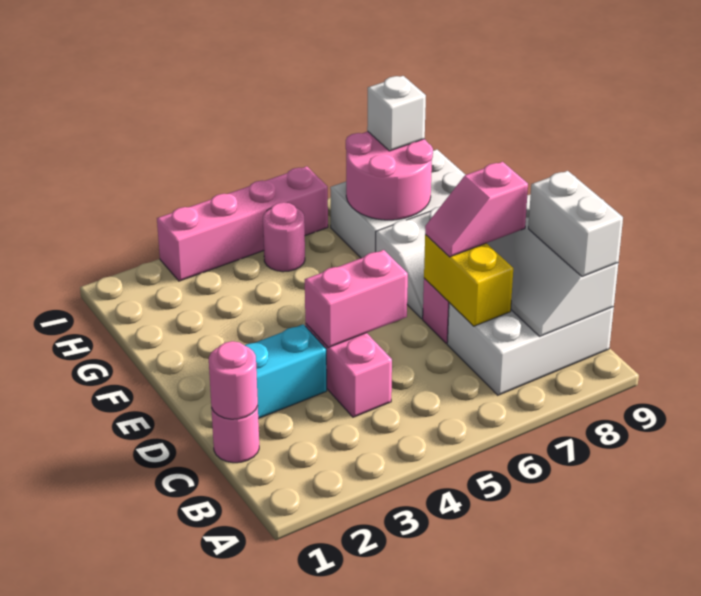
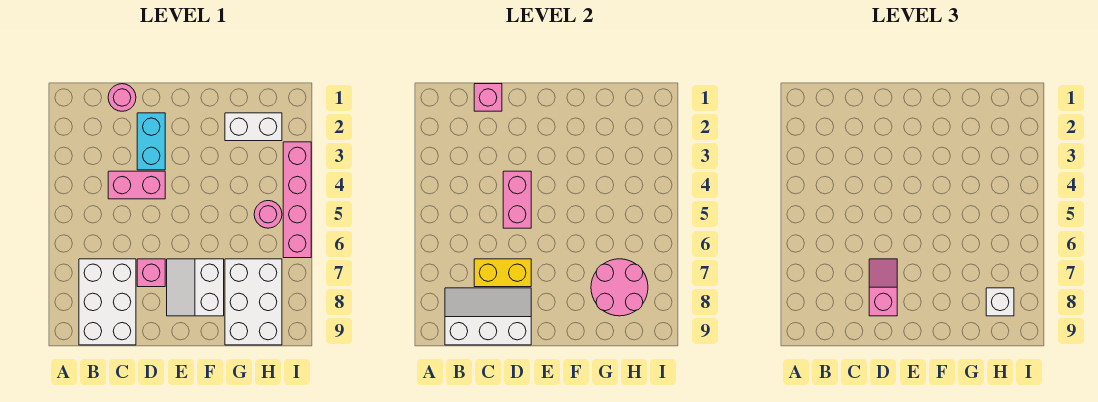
white 1x2 brick [528,171,623,277] -> white 1x2 brick moved to [225,113,282,141]
pink 1x1 round brick [209,341,258,419] -> pink 1x1 brick [474,84,502,111]

